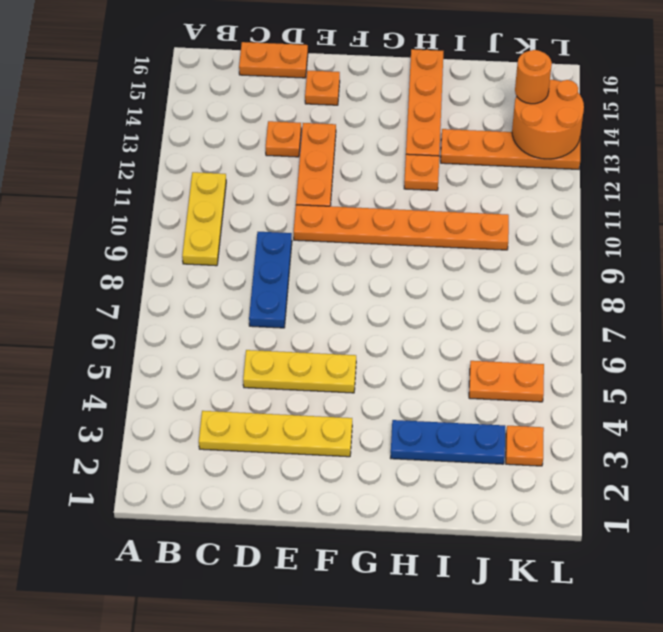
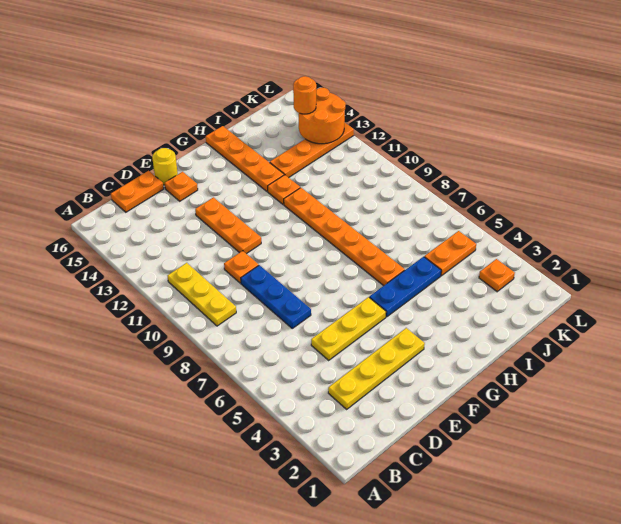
orange 1x1 plate [266,121,301,157] -> orange 1x1 plate moved to [224,251,259,283]
orange 1x6 plate [294,205,509,250] -> orange 1x6 plate turned to [284,188,405,286]
none -> yellow 1x1 round brick [152,148,178,185]
blue 1x3 plate [391,420,505,464] -> blue 1x3 plate moved to [369,257,441,317]

